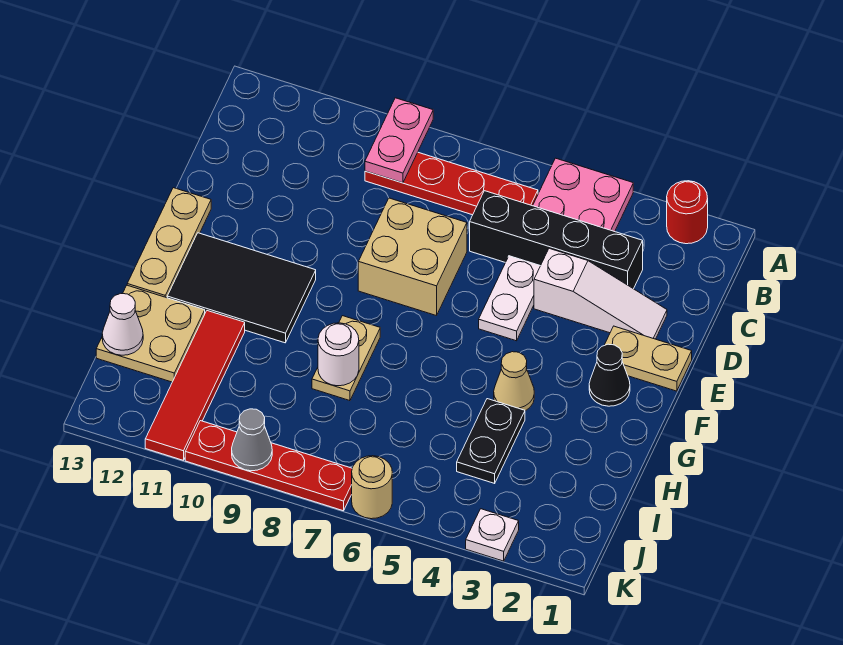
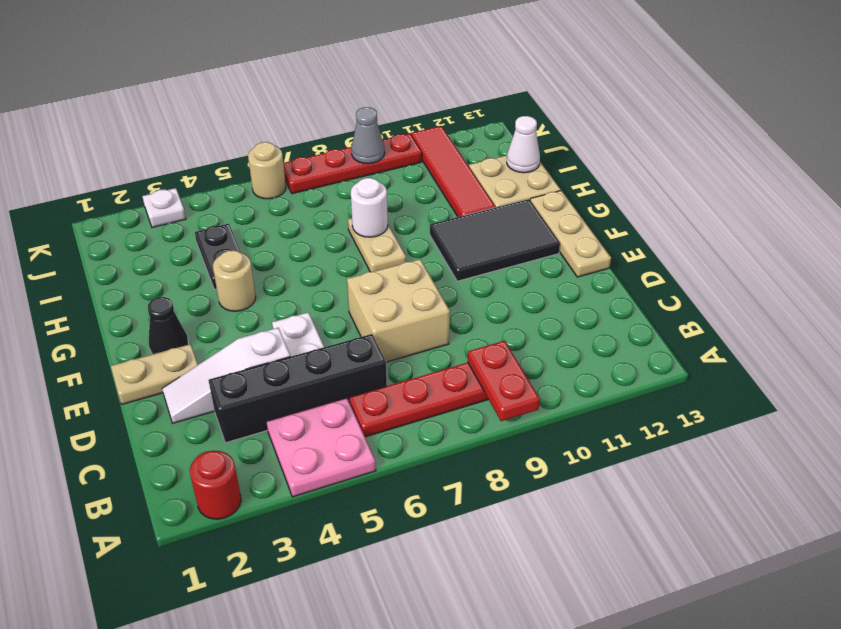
pink 1x2 plate [365,98,433,183] -> red 1x2 plate [468,341,540,421]
tan 1x1 cone [494,352,534,411] -> tan 1x1 round brick [213,250,256,311]

